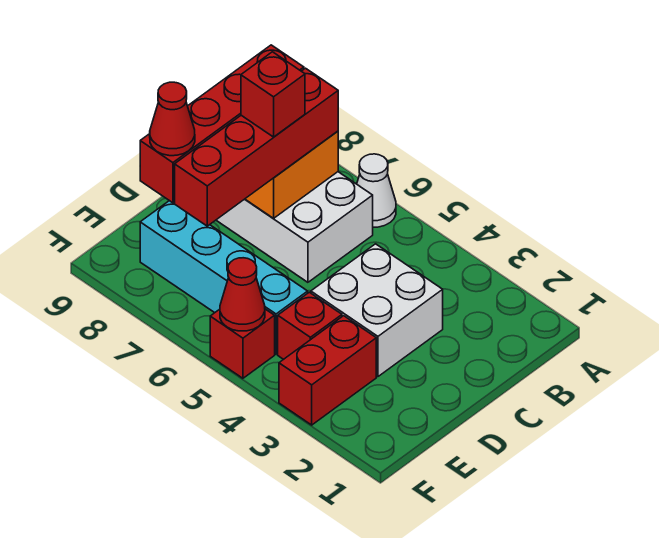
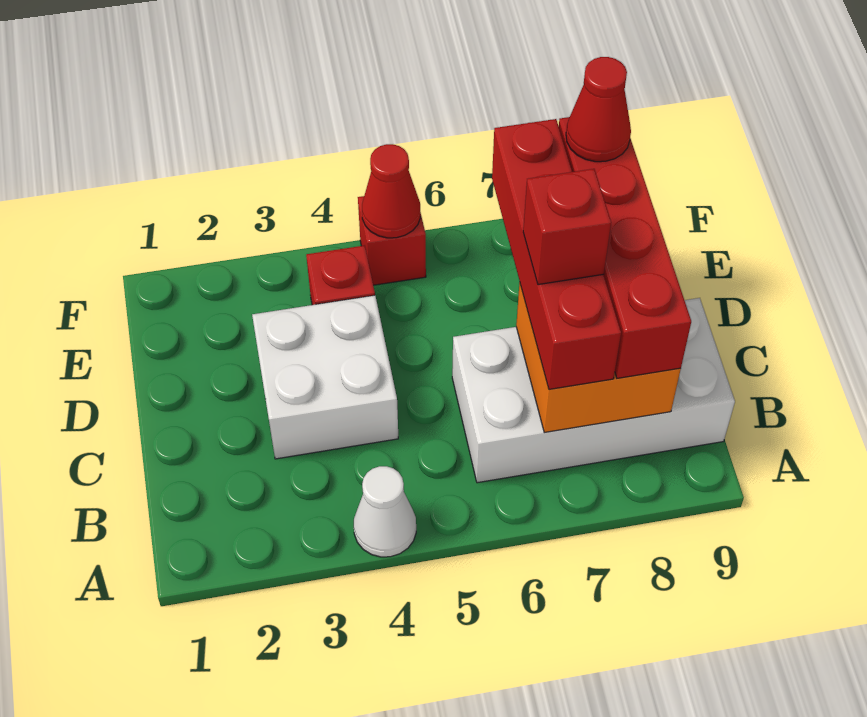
white 1x1 cone [357,154,396,227] -> white 1x1 cone moved to [354,466,416,557]
red 1x2 brick [279,316,376,425] -> none
cyan 1x4 brick [140,201,308,354] -> none

